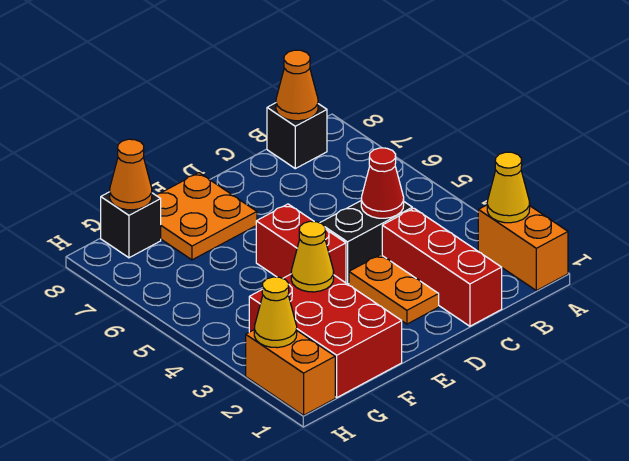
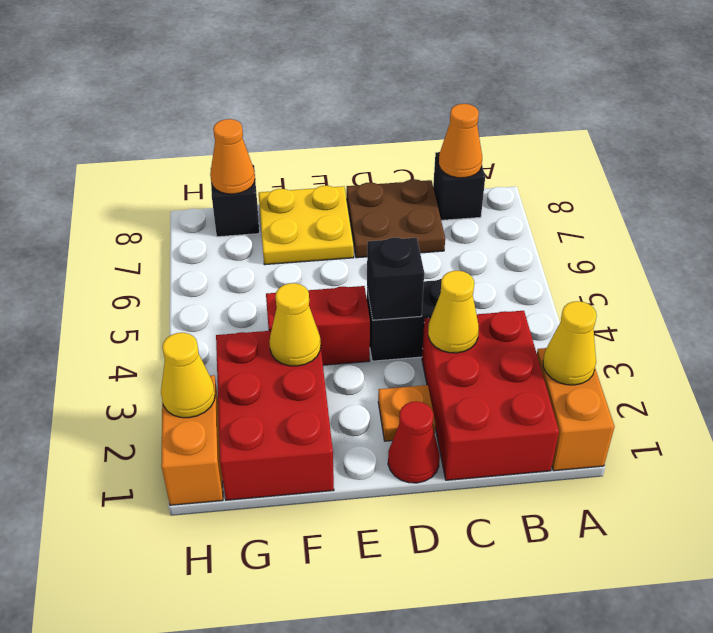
red 1x3 brick [382,208,502,326] -> red 2x3 brick [422,311,559,480]
none -> yellow 1x1 cone [428,271,479,353]
red 1x1 cone [361,148,404,218] -> red 1x1 cone moved to [388,402,440,483]
none -> brown 2x2 plate [346,179,445,258]
orange 1x2 plate [349,255,439,324] -> orange 1x1 plate [378,385,436,441]
none -> black 1x1 brick [367,238,424,320]
red 1x2 brick [256,204,346,283] -> red 1x2 brick turned to [266,286,370,365]
orange 2x2 plate [156,173,257,260] -> yellow 2x2 plate [259,186,354,265]

